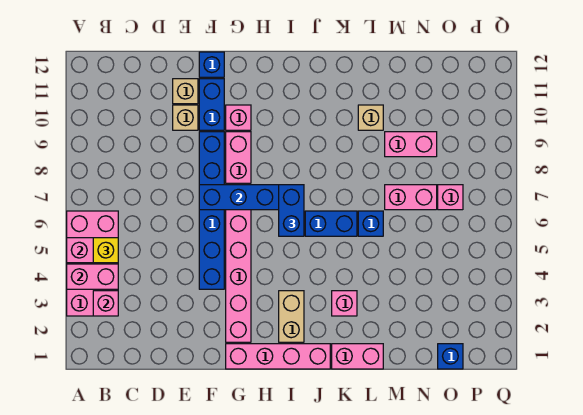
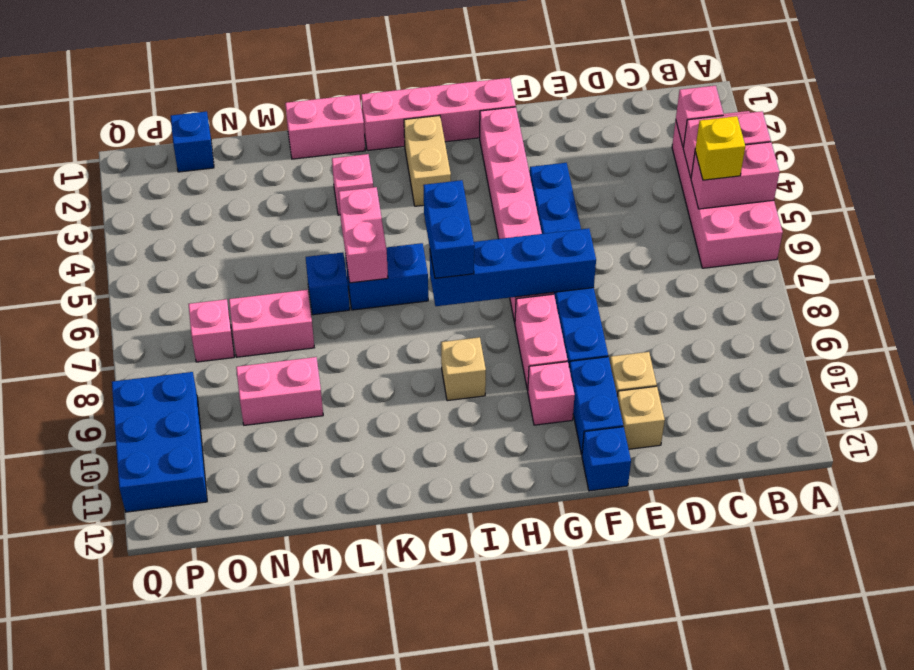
none -> pink 1x2 brick [339,187,388,283]
tan 1x1 brick [358,105,383,130] -> tan 1x1 brick moved to [441,337,486,401]
none -> blue 2x3 brick [112,372,207,512]

